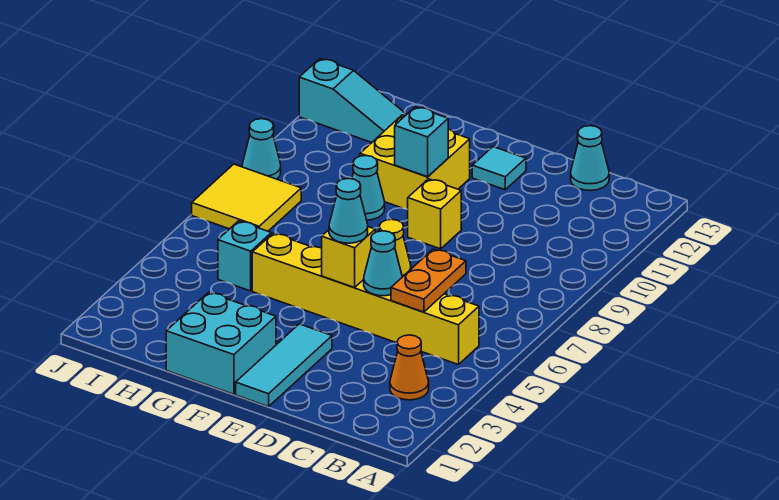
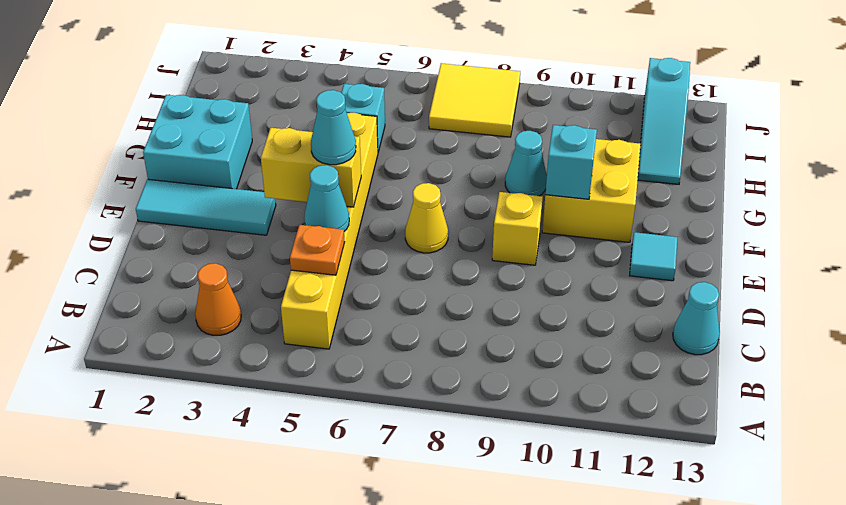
orange 1x2 plate [391,249,466,312] -> orange 1x1 plate [290,225,345,275]
yellow 1x1 brick [322,227,375,288] -> yellow 1x2 brick [261,128,361,207]
cyan 1x1 cone [242,119,281,179] -> none

